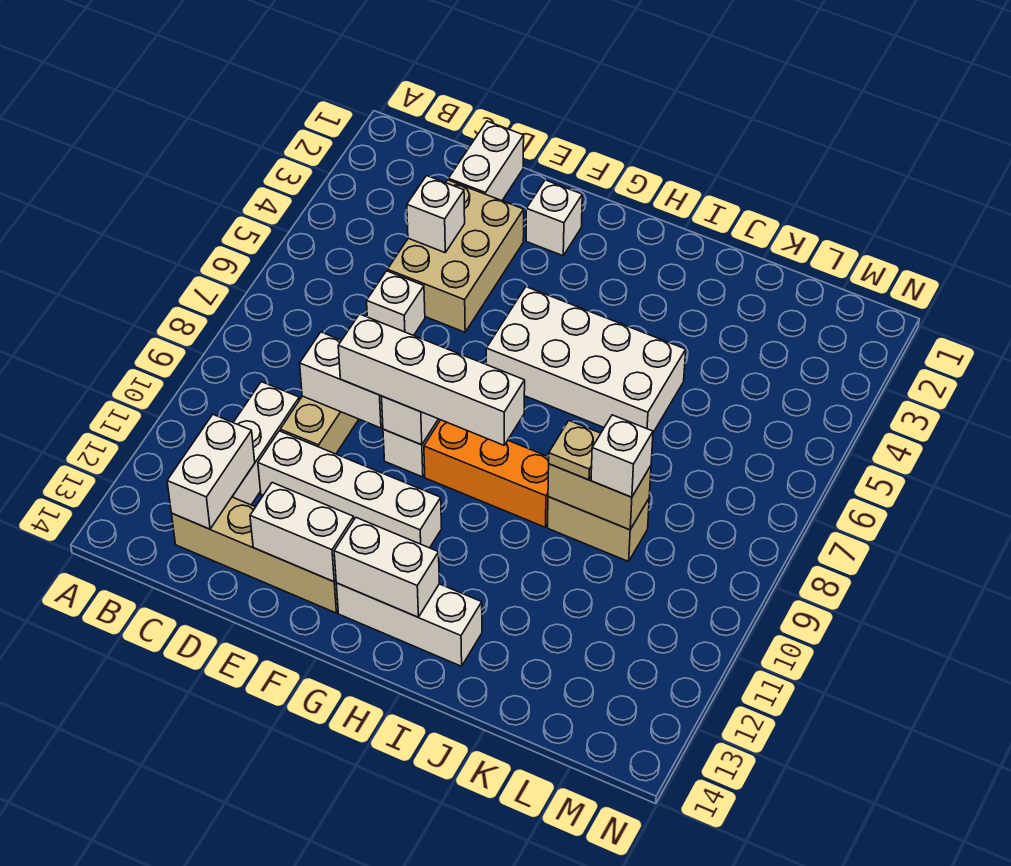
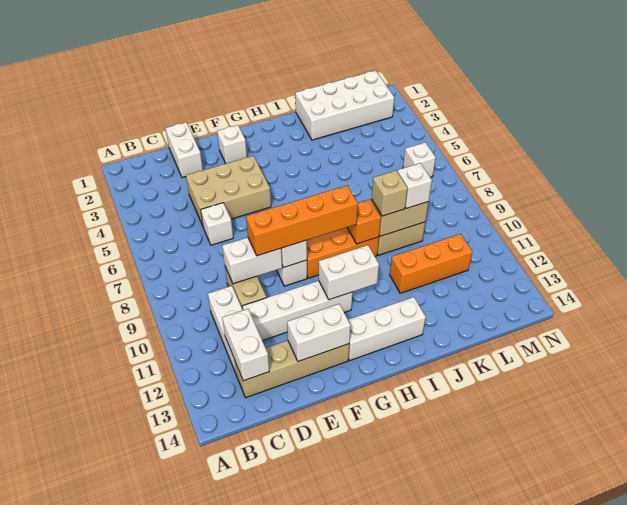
tan 2x3 brick [387,180,524,332] -> tan 2x3 brick turned to [186,156,271,226]
white 1x1 brick [407,176,465,253] -> white 1x1 brick moved to [403,142,436,177]
white 1x4 brick [338,314,525,445] -> orange 1x4 brick [246,185,358,256]
white 2x4 brick [486,287,686,432] -> white 2x4 brick moved to [295,71,394,140]
white 1x2 brick [334,518,439,617] -> white 1x2 brick moved to [319,245,379,300]
none -> orange 1x1 brick [347,199,381,244]
tan 1x1 plate [549,421,601,480] -> tan 1x1 brick [372,170,408,216]
none -> orange 1x3 brick [390,234,472,293]

